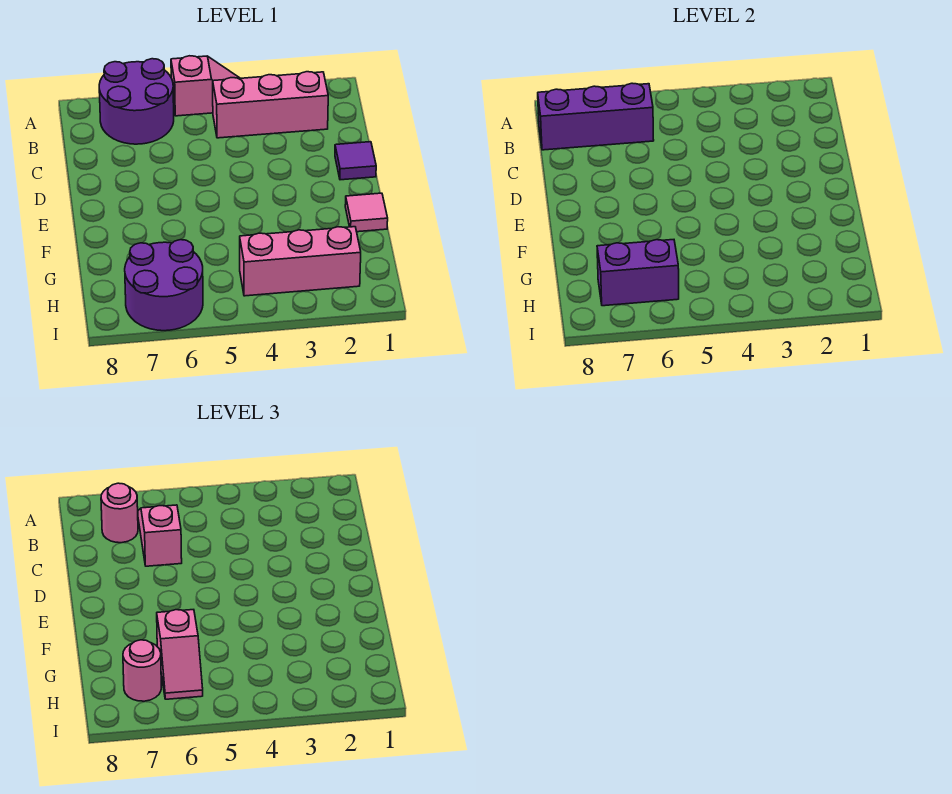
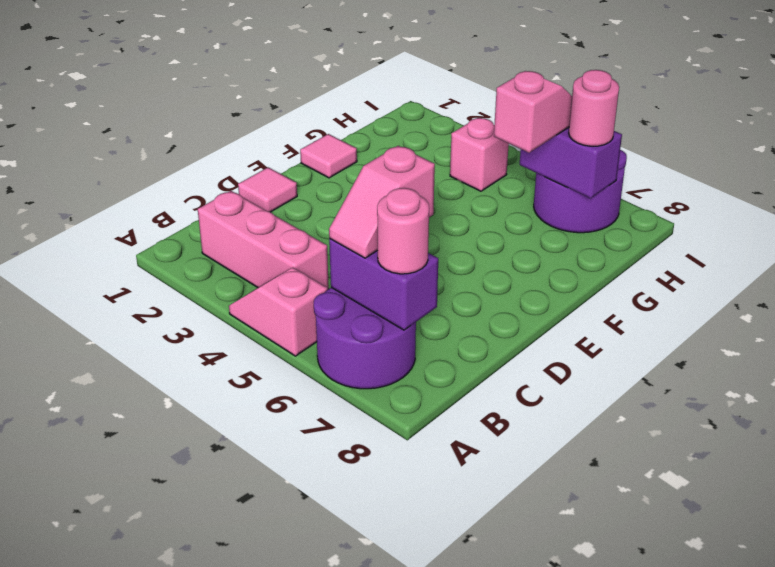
purple 1x3 brick [538,83,654,150] -> purple 1x2 brick [329,239,438,330]
purple 1x1 tile [335,142,376,180] -> pink 1x1 tile [238,167,297,212]
pink 1x3 brick [240,227,361,296] -> pink 1x1 brick [450,118,509,191]

